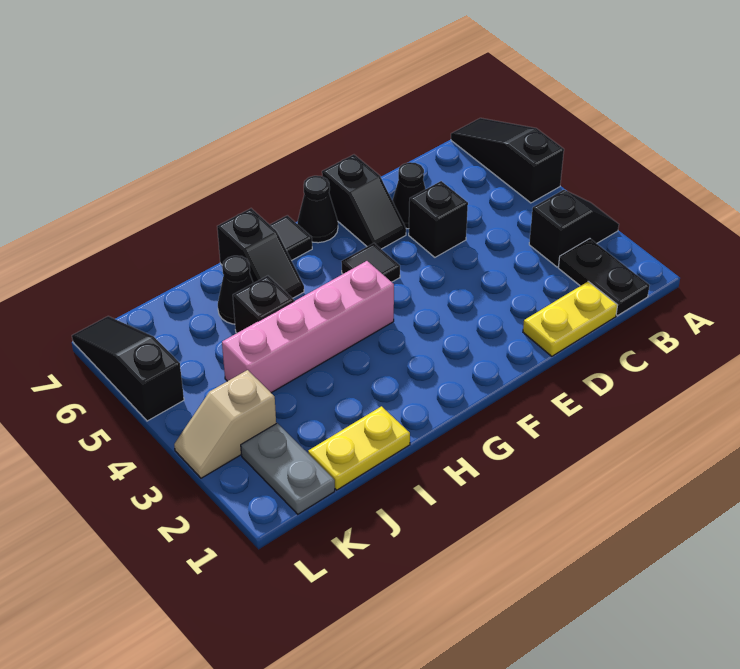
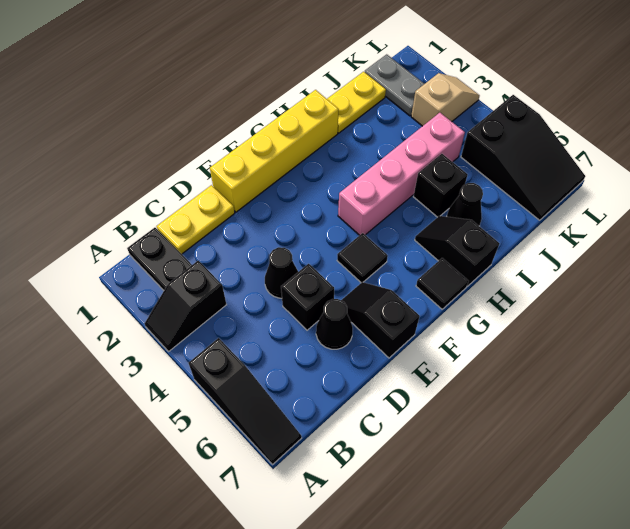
none -> yellow 1x4 brick [210,90,339,212]
black 1x1 cone [297,176,338,243] -> black 1x1 cone moved to [265,247,298,298]
black 1x3 slope [72,316,184,421] -> black 2x3 slope [461,95,585,220]

